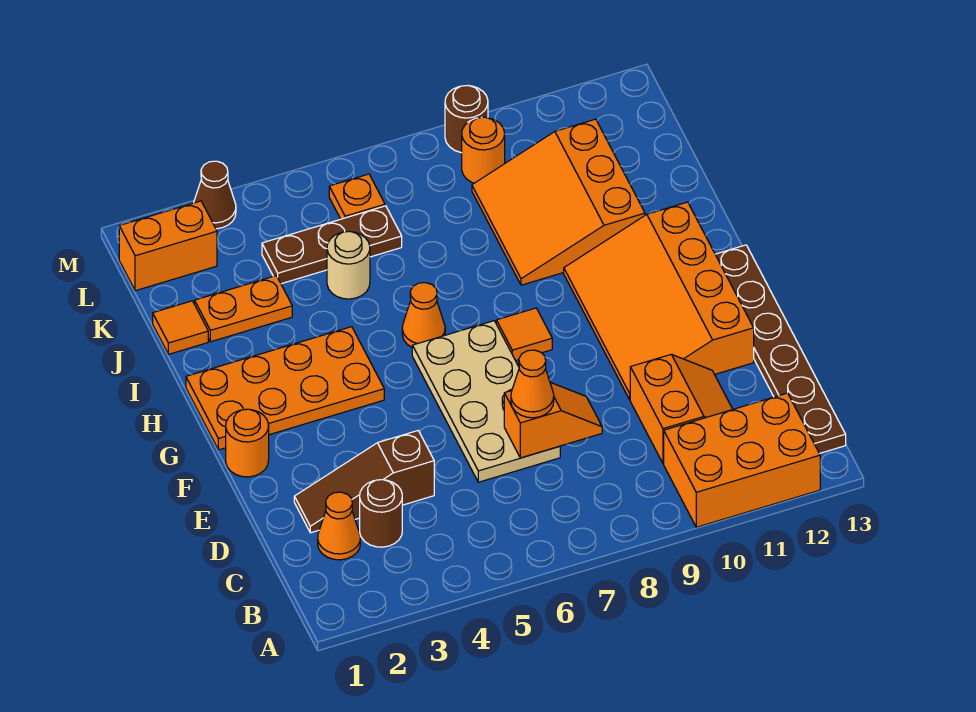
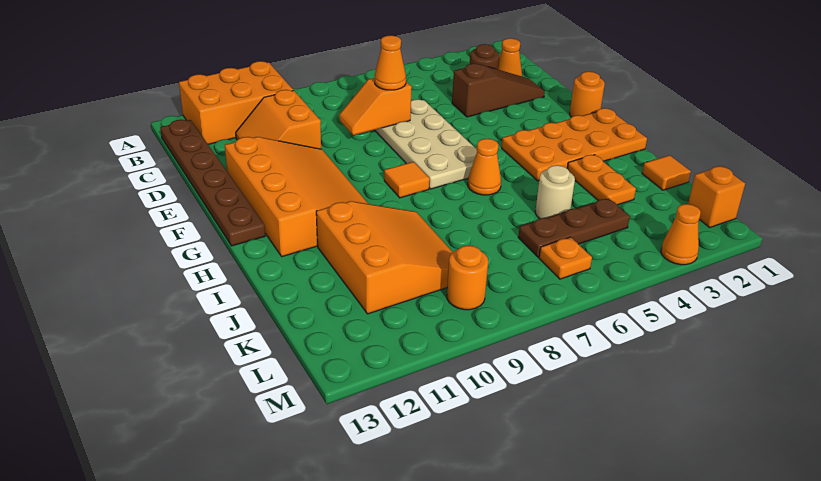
orange 1x2 plate [195,276,292,342] -> orange 1x2 plate turned to [567,155,636,205]
orange 1x2 brick [119,201,217,291] -> orange 1x1 brick [688,166,745,227]
brown 1x1 cone [194,161,236,229] -> orange 1x1 cone [661,204,701,265]
brown 1x1 round brick [445,85,488,153] -> none

